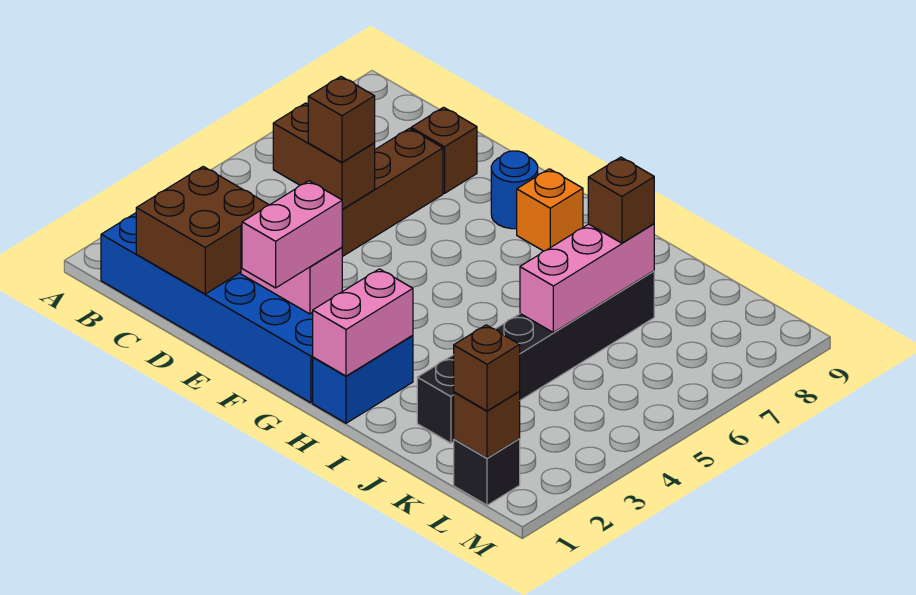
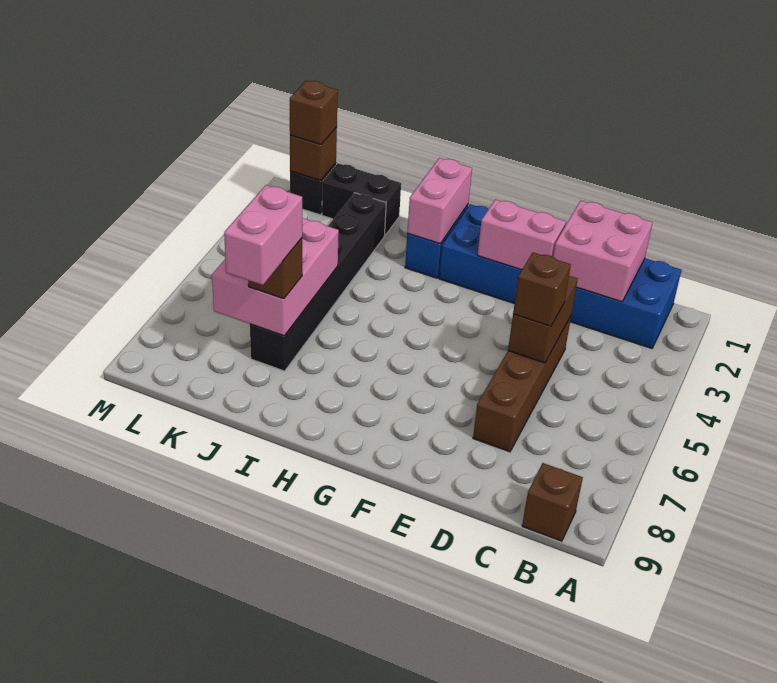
brown 2x2 brick [136,167,269,294] -> pink 2x2 brick [553,201,653,302]
brown 1x2 brick [273,103,375,209] -> brown 1x2 brick turned to [508,276,578,363]
brown 1x1 brick [411,107,477,193] -> brown 1x1 brick moved to [522,463,583,541]
pink 1x2 brick [242,181,342,288] -> pink 1x2 brick moved to [224,185,302,285]
blue 1x1 round brick [491,151,538,229] -> none
orange 1x1 brick [517,169,583,251] -> none
none -> black 1x2 brick [322,163,401,235]
pink 1x3 brick [520,224,654,333] -> pink 2x3 brick [212,218,339,336]

